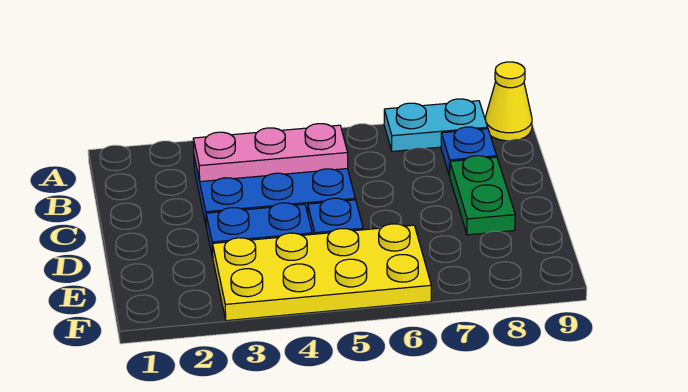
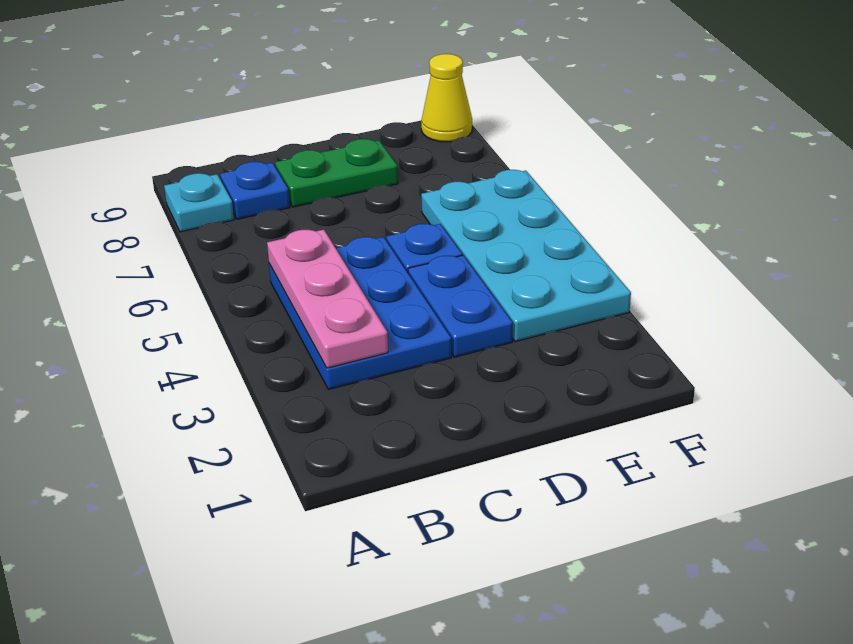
cyan 1x2 plate [384,99,488,151] -> cyan 1x1 plate [164,173,234,232]
yellow 1x1 cone [485,62,532,141] -> yellow 1x1 cone moved to [421,54,472,142]
yellow 2x4 plate [213,224,431,321] -> cyan 2x4 plate [421,170,631,342]

